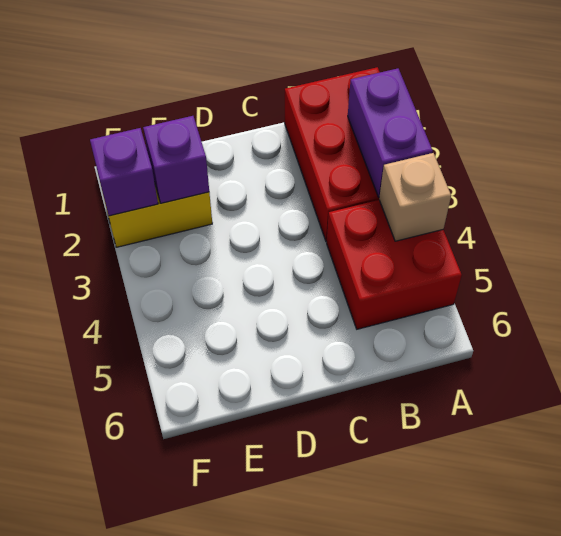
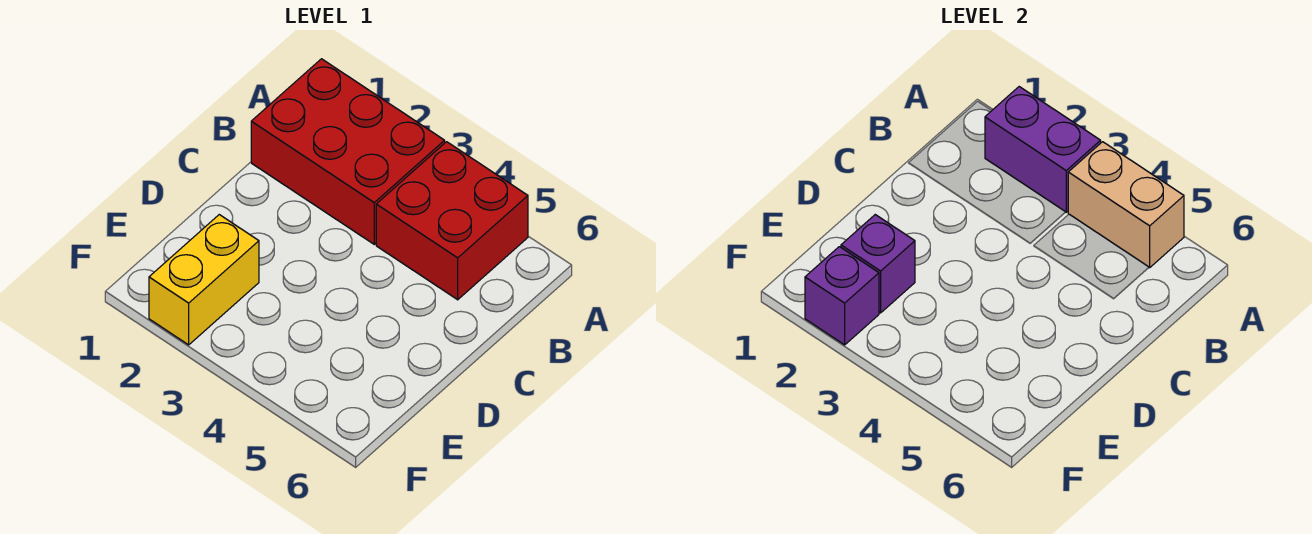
tan 1x1 brick [379,153,451,241] -> tan 1x2 brick [1068,142,1184,268]

